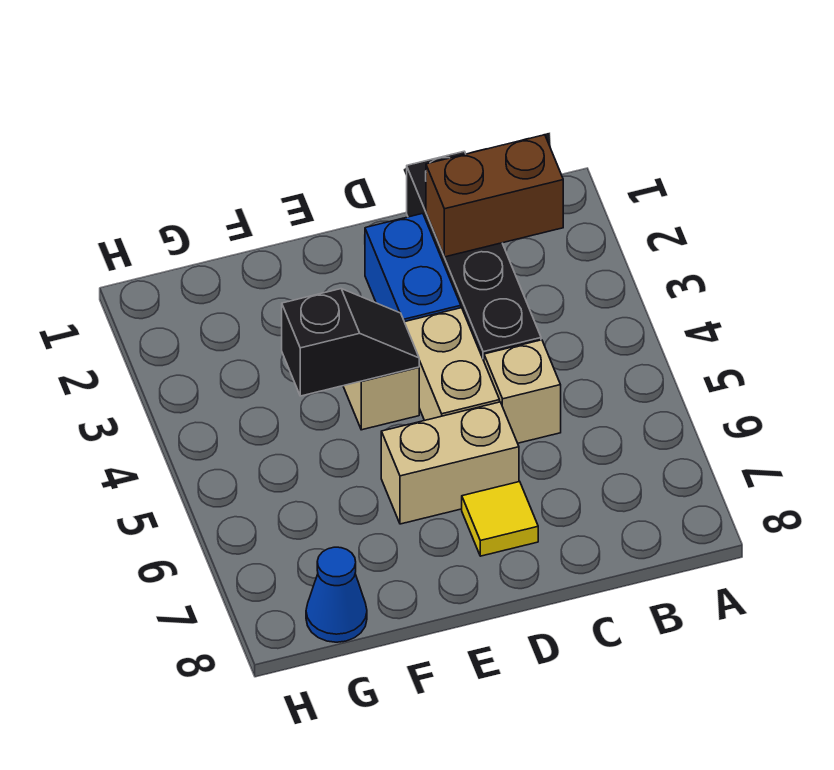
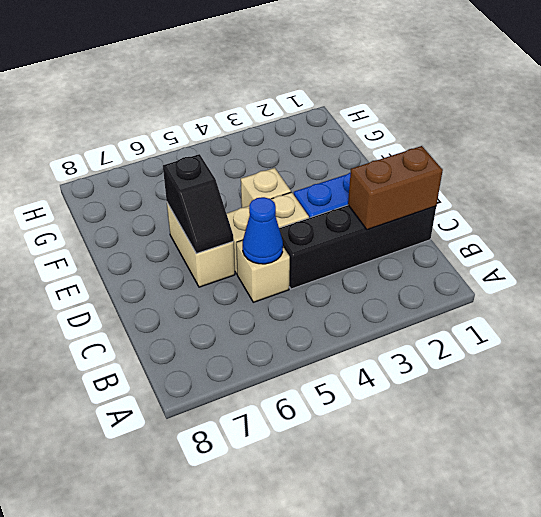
brown 1x2 brick [426,135,563,257] -> brown 1x2 brick turned to [348,146,443,230]
yellow 1x1 tile [462,482,538,556] -> none
black 1x2 slope [282,289,419,396] -> black 1x2 slope moved to [163,154,233,254]
blue 1x1 cone [306,547,367,642] -> blue 1x1 cone moved to [243,197,283,264]

